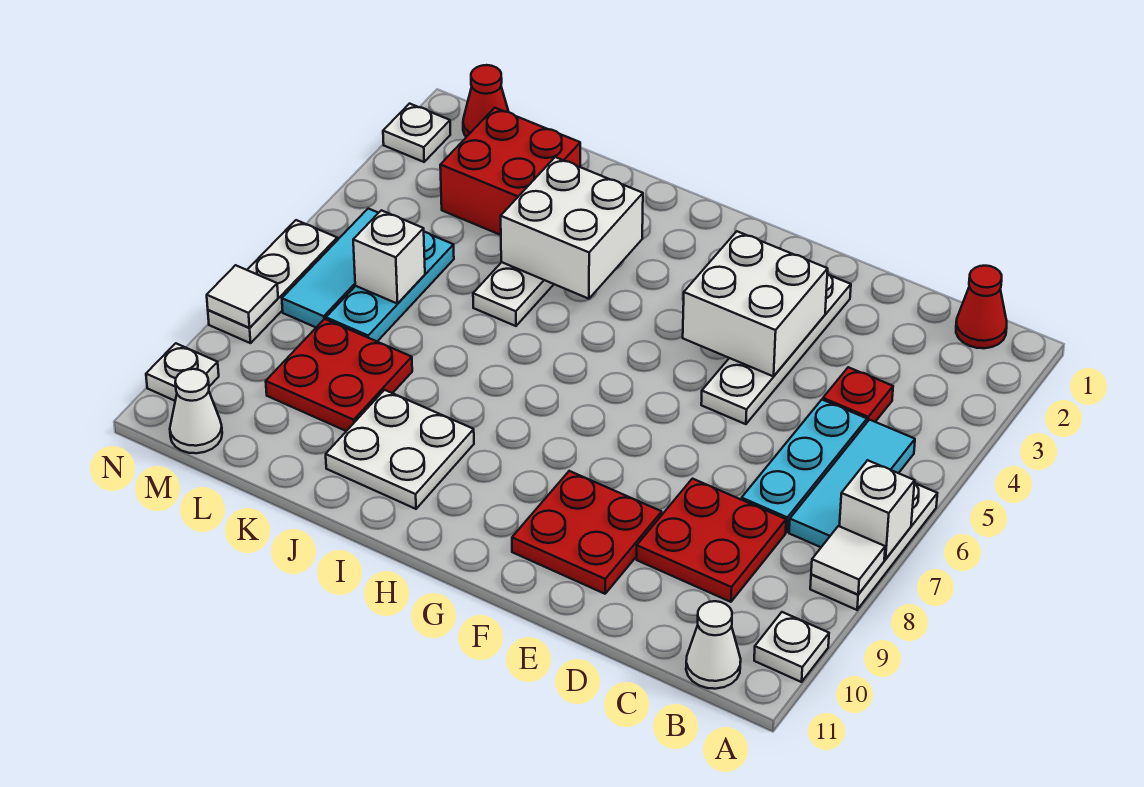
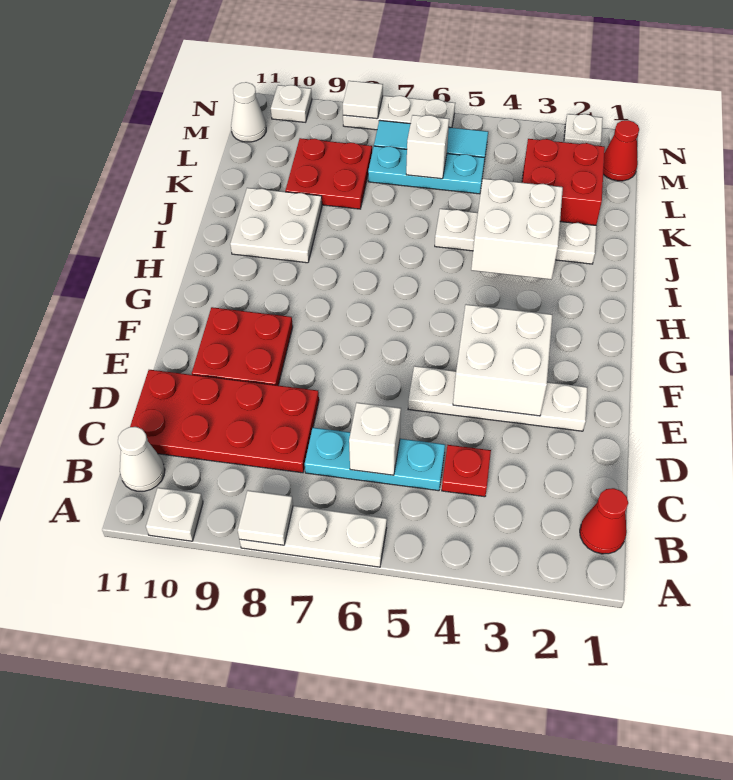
white 1x1 brick [839,460,915,559] -> white 1x1 brick moved to [349,403,401,475]
cyan 1x3 tile [789,420,915,547] -> none
red 2x2 plate [637,479,786,602] -> red 2x4 plate [130,370,319,473]

